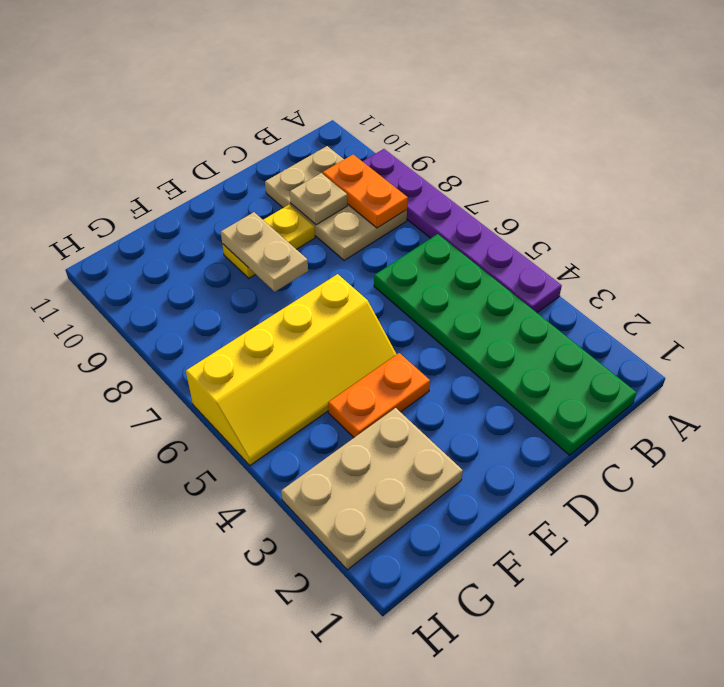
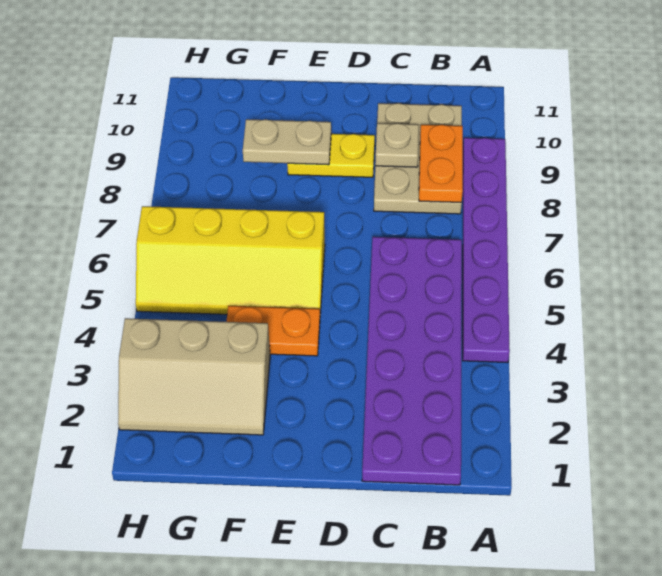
green 2x6 plate [374,234,637,455] -> purple 2x6 plate [362,237,462,485]
tan 1x2 plate [221,212,308,292] -> tan 1x2 plate turned to [243,119,331,165]
tan 2x3 plate [281,408,463,570] -> tan 2x3 slope [118,318,270,435]

